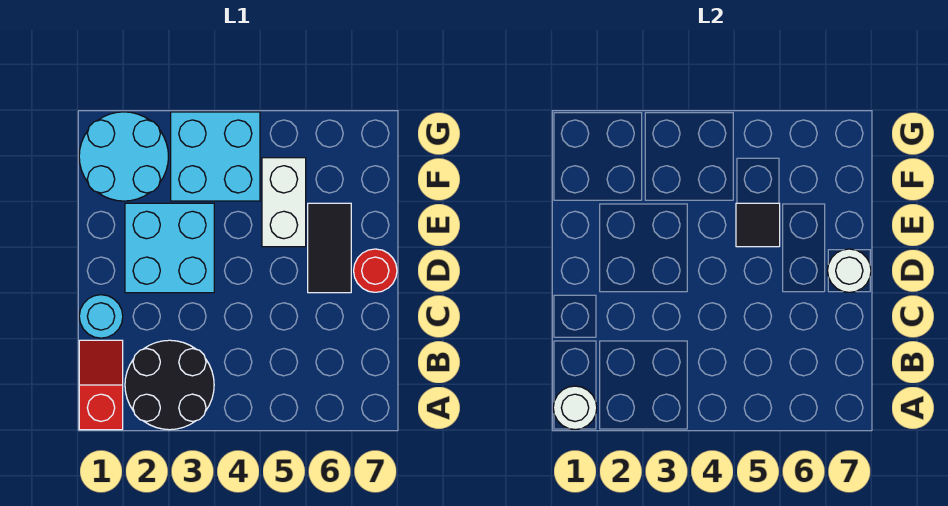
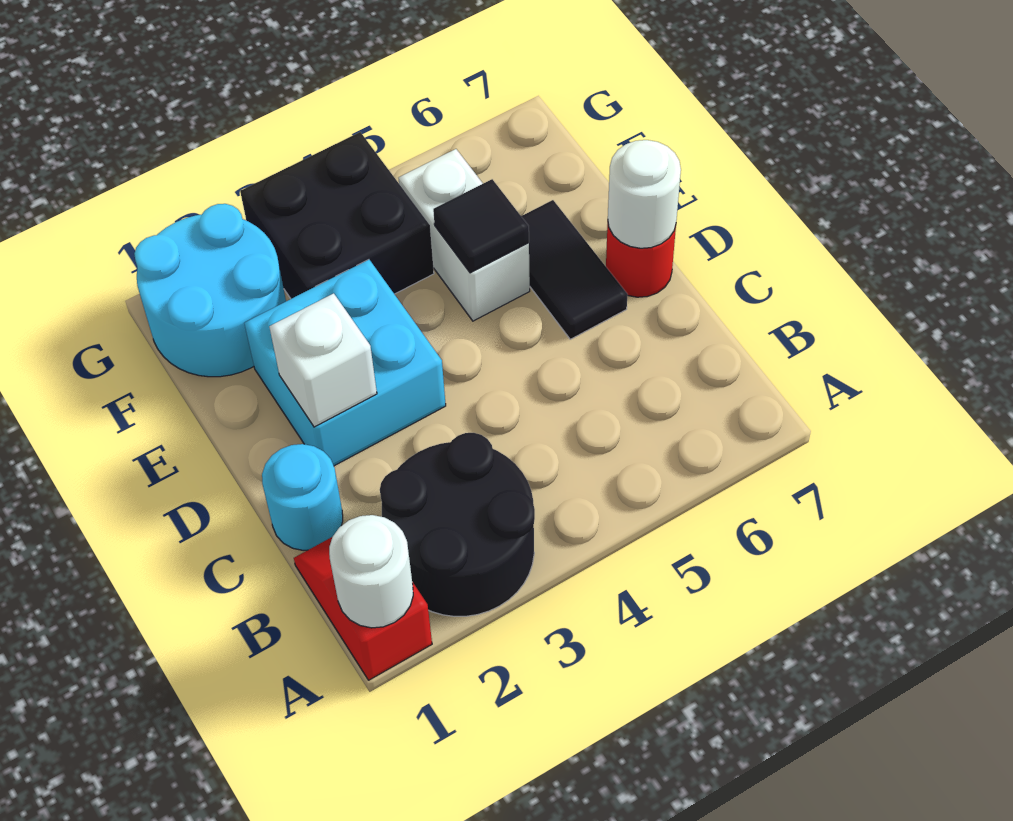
none -> white 1x1 brick [269,293,377,427]
cyan 2x2 brick [171,112,260,201] -> black 2x2 brick [240,132,434,299]

